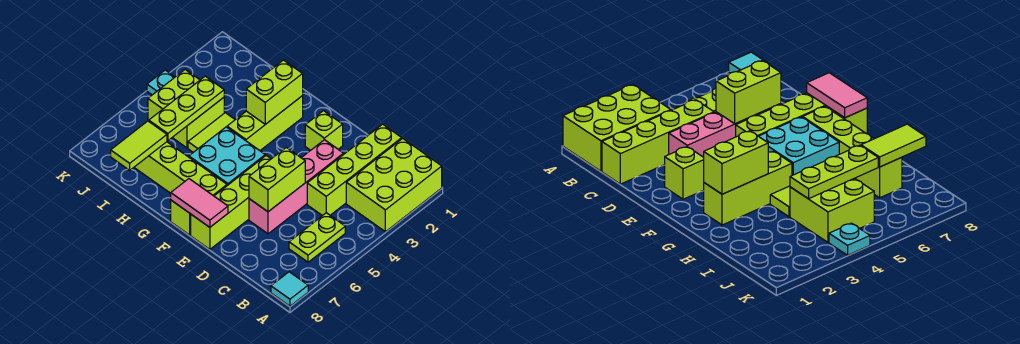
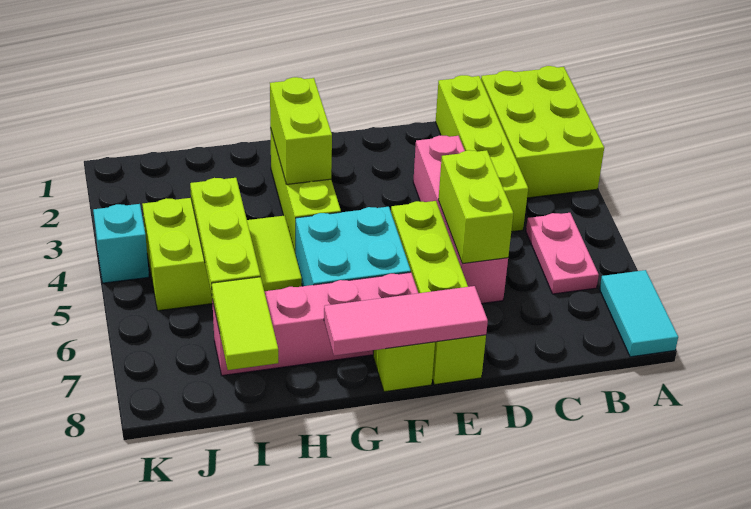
cyan 1x1 tile [271,272,308,306] -> cyan 1x2 tile [599,270,678,357]
lime 1x2 plate [289,213,345,262] -> pink 1x2 plate [526,213,599,294]
lime 1x1 brick [305,111,343,150] -> none
pink 1x2 tile [171,179,228,227] -> pink 1x3 tile [324,286,488,356]
lime 1x4 brick [134,142,227,196] -> pink 1x4 brick [212,272,418,376]
cyan 1x1 plate [147,70,175,95] -> cyan 1x1 brick [93,204,149,283]

